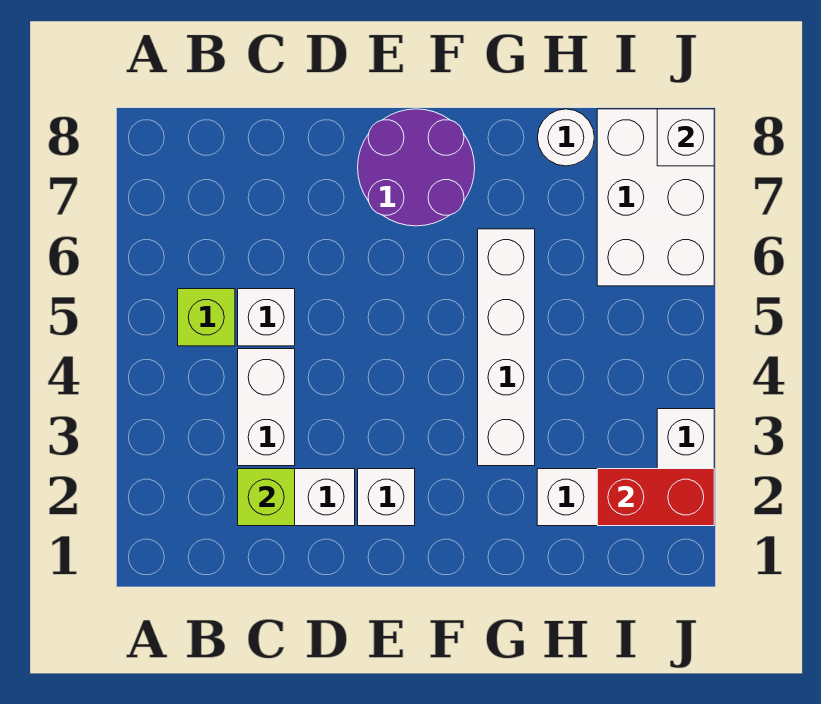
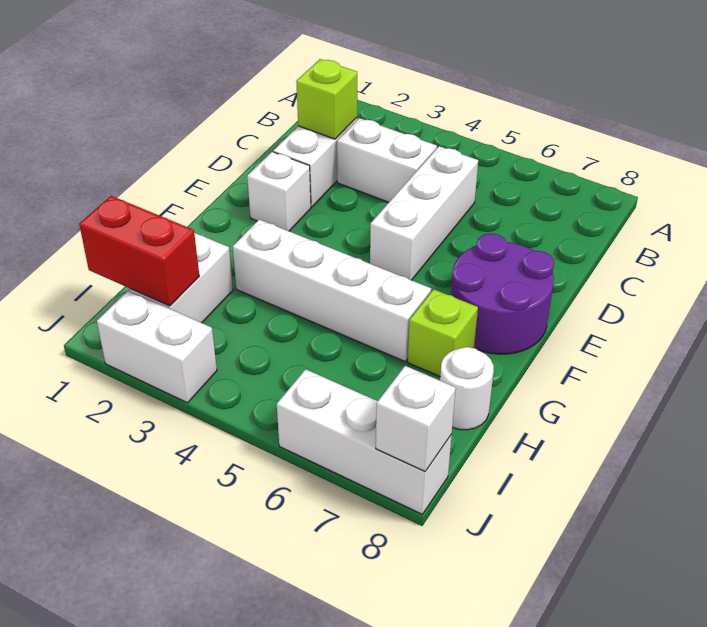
lime 1x1 brick [178,289,235,346] -> lime 1x1 brick moved to [408,289,478,376]
white 1x1 brick [238,289,295,346] -> white 1x3 brick [370,146,478,280]
red 1x2 brick [597,469,714,526] -> red 1x2 brick turned to [79,196,199,306]
white 2x3 brick [597,109,714,286] -> white 1x3 brick [277,369,452,514]

